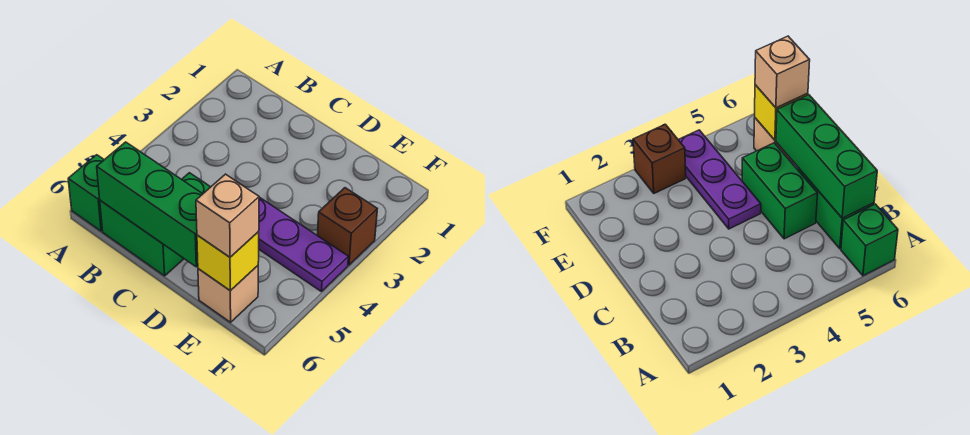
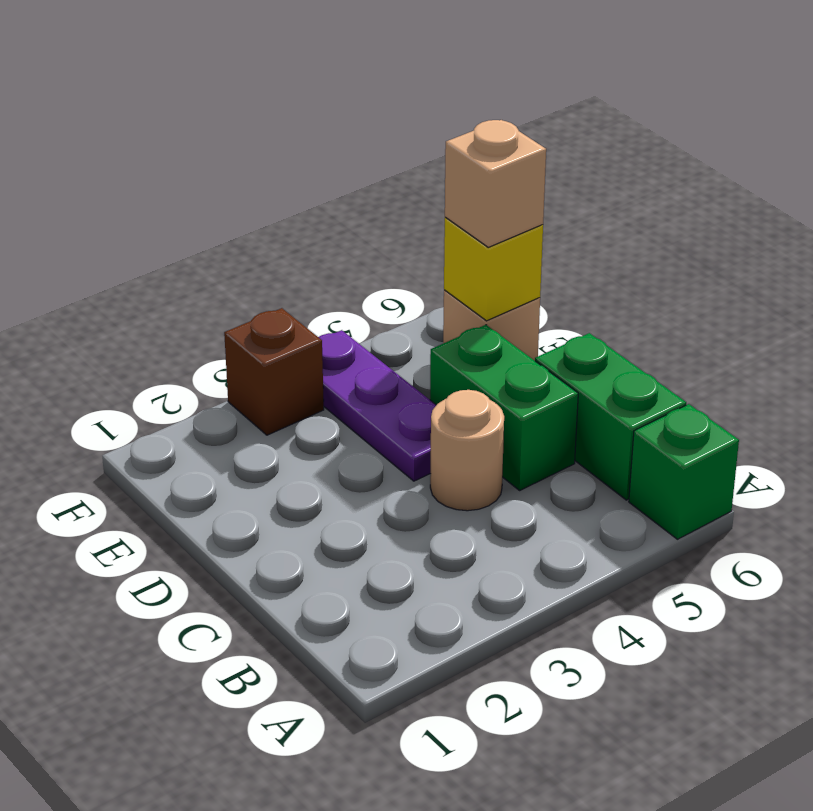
green 1x3 brick [97,142,203,267] -> none
none -> tan 1x1 round brick [430,390,504,511]

